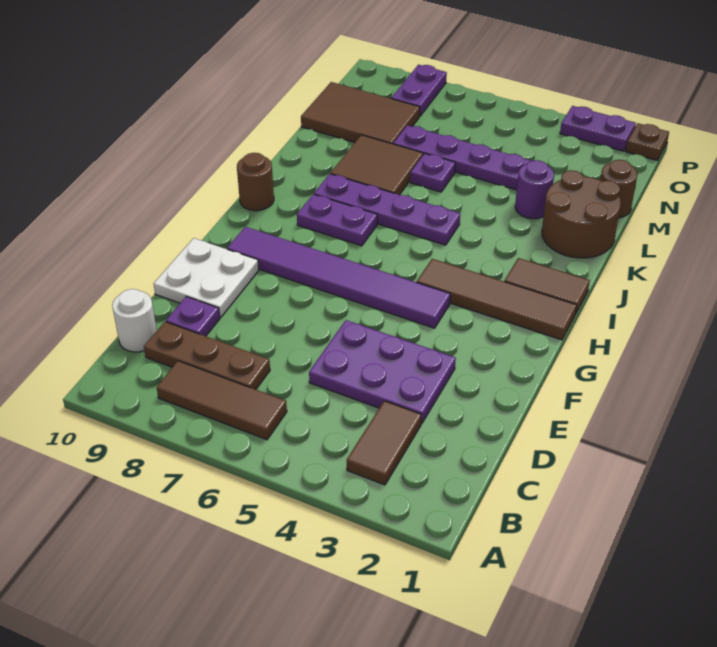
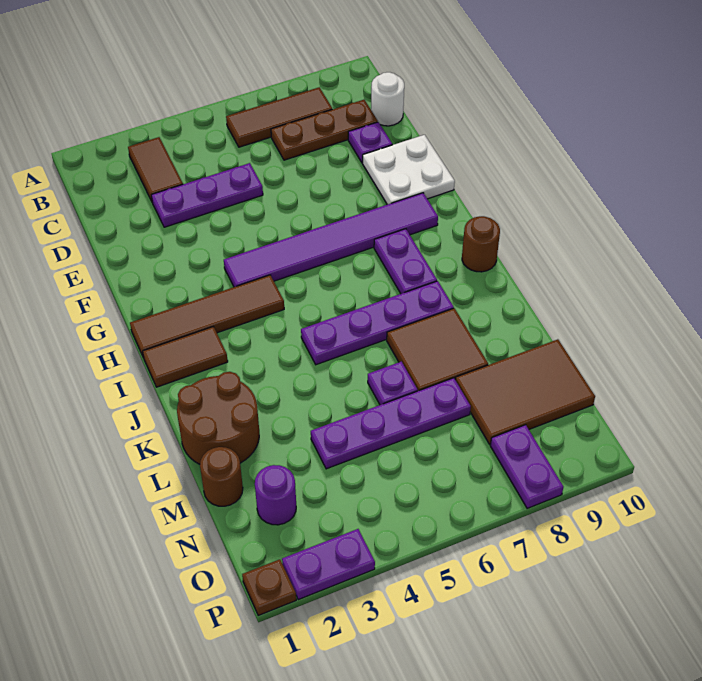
purple 2x3 plate [309,320,456,424] -> purple 1x3 plate [151,163,263,227]
purple 1x2 plate [297,194,377,246] -> purple 1x2 plate turned to [374,229,437,294]
purple 1x1 round brick [515,160,554,219] -> purple 1x1 round brick moved to [255,465,296,525]

